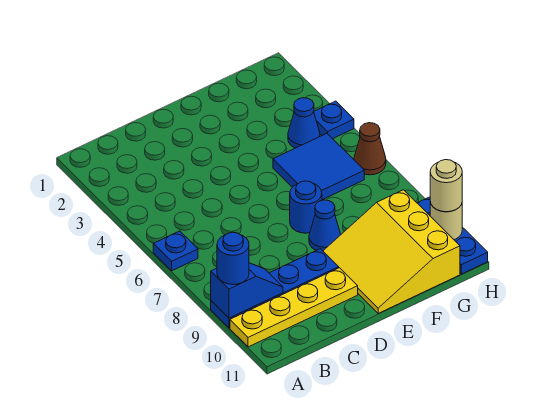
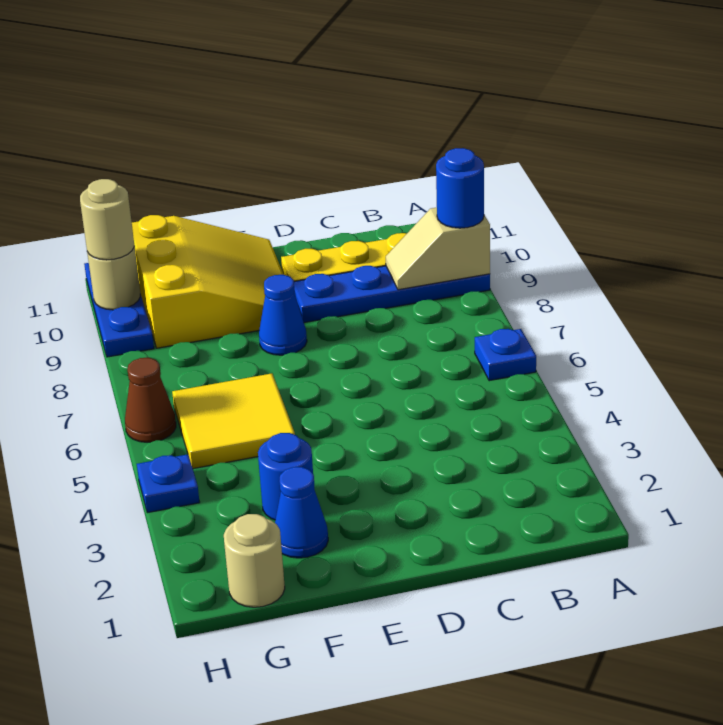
blue 1x2 slope [211,263,283,318] -> tan 1x2 slope [386,208,490,290]
blue 1x1 round brick [290,181,322,233] -> blue 1x1 round brick moved to [258,433,313,520]
blue 2x2 tile [273,134,364,200] -> yellow 2x2 tile [172,373,295,469]
none -> tan 1x1 round brick [224,514,285,607]
blue 1x1 cone [288,98,320,148] -> blue 1x1 cone moved to [275,467,328,558]

